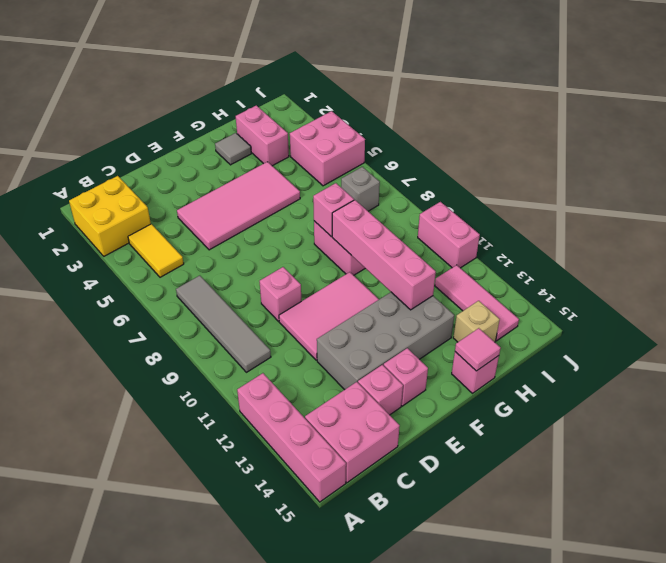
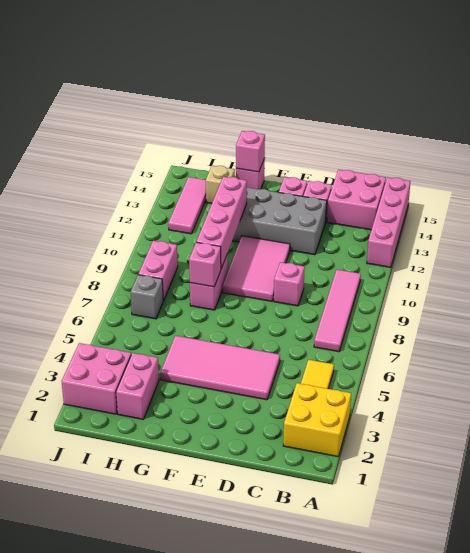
grey 1x4 tile [176,276,271,372] -> pink 1x4 tile [314,270,361,352]
pink 2x3 tile [279,272,379,360] -> pink 2x3 tile turned to [223,236,290,301]
grey 1x1 tile [215,133,251,165] -> none
pink 1x1 tile [455,328,501,371] -> pink 1x1 brick [236,131,265,172]
pink 2x2 brick [290,111,365,186] -> pink 2x2 brick moved to [61,343,131,414]
pink 1x2 brick [418,202,480,268] -> pink 1x2 brick moved to [138,241,178,301]

